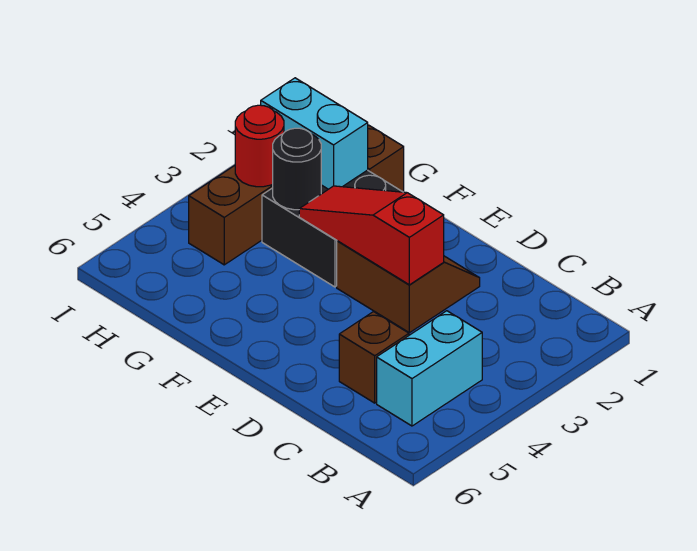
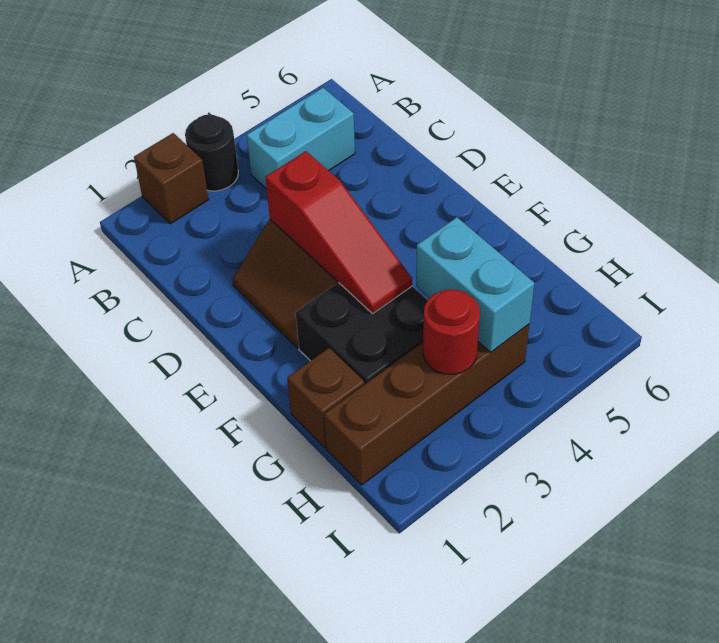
brown 1x1 brick [339,312,409,403] -> brown 1x1 brick moved to [134,133,209,224]
cyan 1x2 brick [261,78,368,189] -> cyan 1x2 brick moved to [416,217,534,352]
black 1x1 round brick [273,128,321,210] -> black 1x1 round brick moved to [185,114,238,191]

